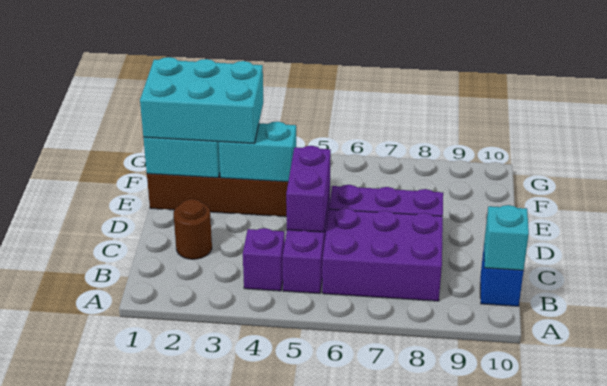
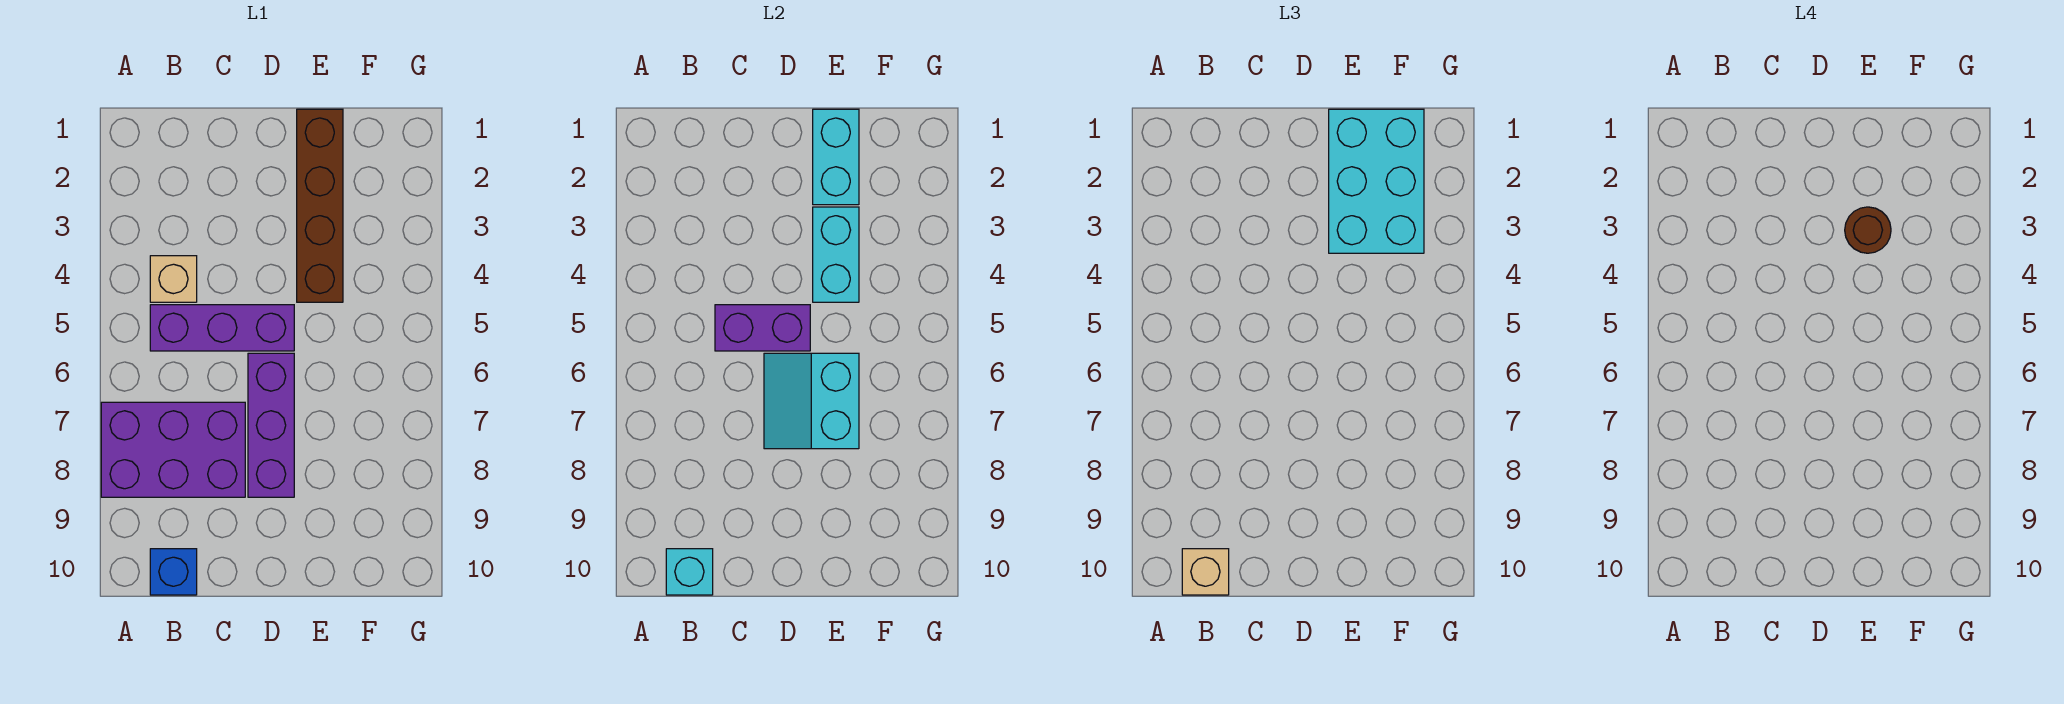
purple 1x1 brick [243,228,285,291] -> tan 1x1 brick [150,256,197,302]
purple 2x3 brick [322,208,443,301] -> purple 2x3 brick turned to [101,402,245,497]
none -> tan 1x1 brick [1182,549,1229,595]
brown 1x1 round brick [174,199,212,259] -> brown 1x1 round brick moved to [1845,207,1891,253]
none -> cyan 2x2 slope [764,353,859,449]

